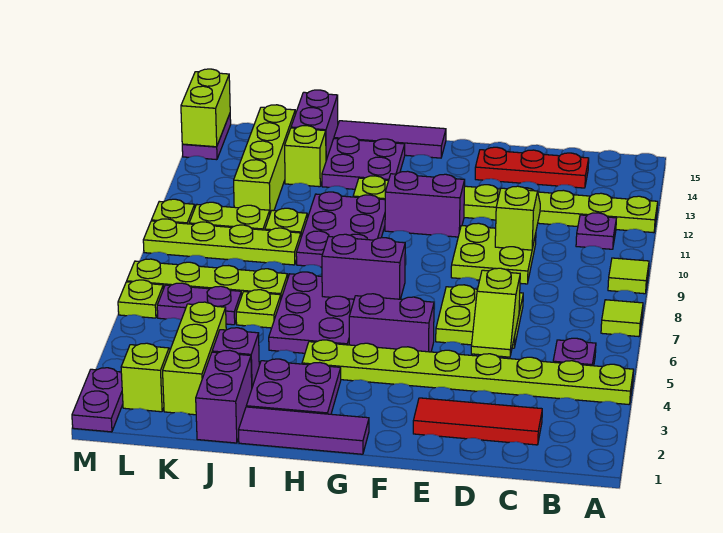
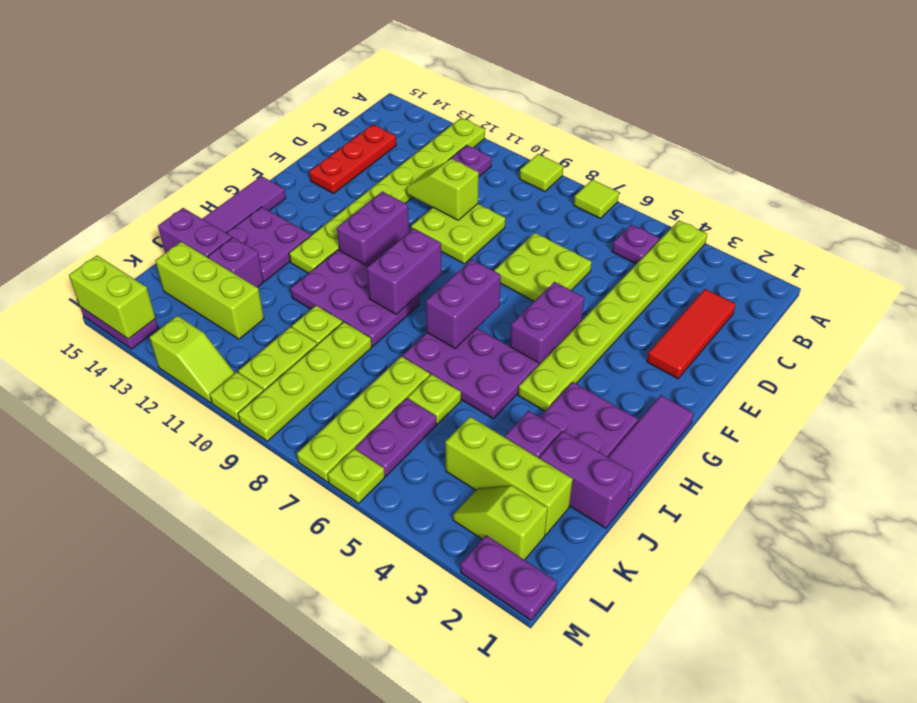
lime 1x2 slope [471,268,520,357] -> lime 1x2 slope moved to [150,316,235,403]
none -> purple 1x2 brick [367,228,442,315]
lime 1x1 brick [285,126,326,187] -> purple 1x1 brick [208,237,263,287]
lime 1x4 brick [234,105,295,213] -> lime 1x3 brick [155,242,264,339]

